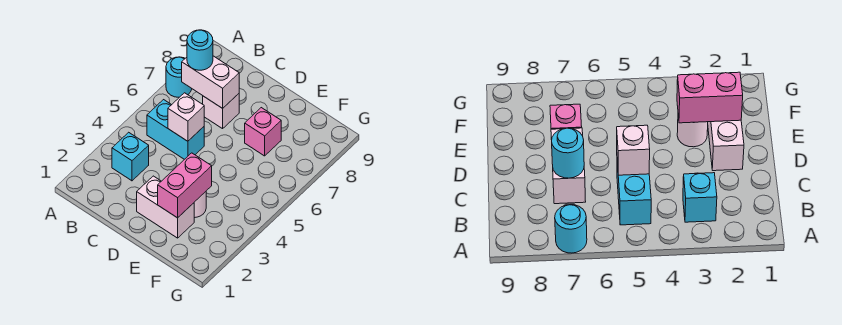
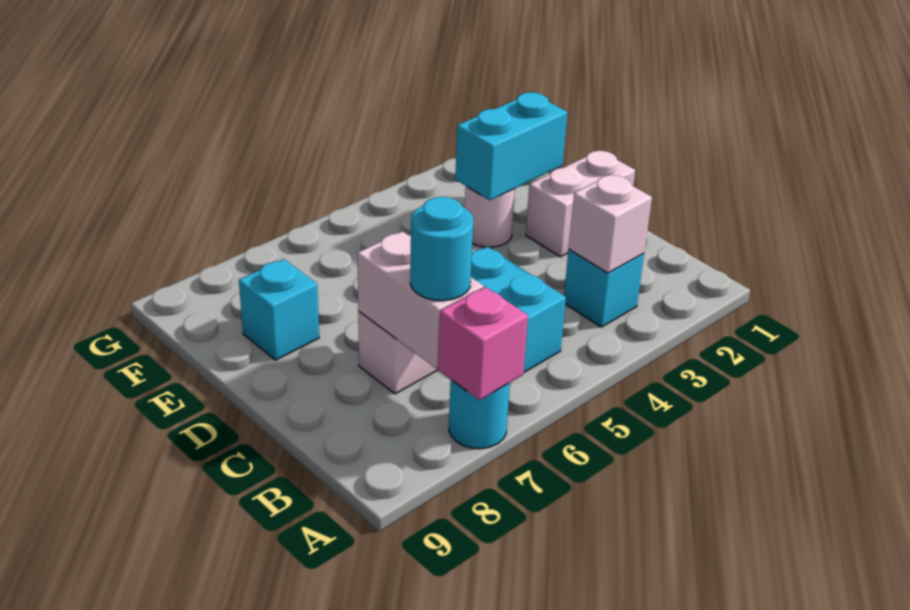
white 1x1 brick [168,93,204,141] -> white 1x1 brick moved to [569,174,652,273]
white 1x2 brick [137,176,194,238] -> white 1x2 brick turned to [526,150,635,257]
pink 1x2 brick [158,153,212,218] -> cyan 1x2 brick [455,92,567,200]
pink 1x1 brick [245,108,281,156] -> pink 1x1 brick moved to [438,287,528,400]
none -> cyan 1x1 brick [239,259,319,360]

